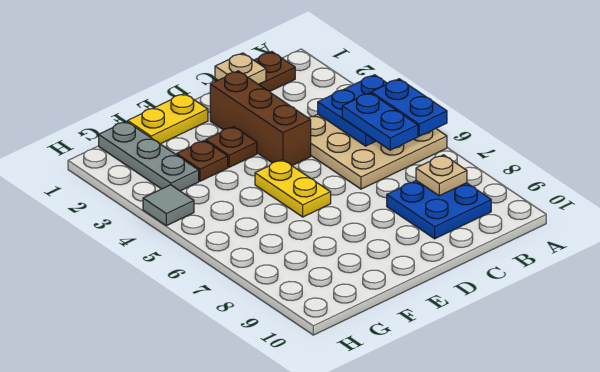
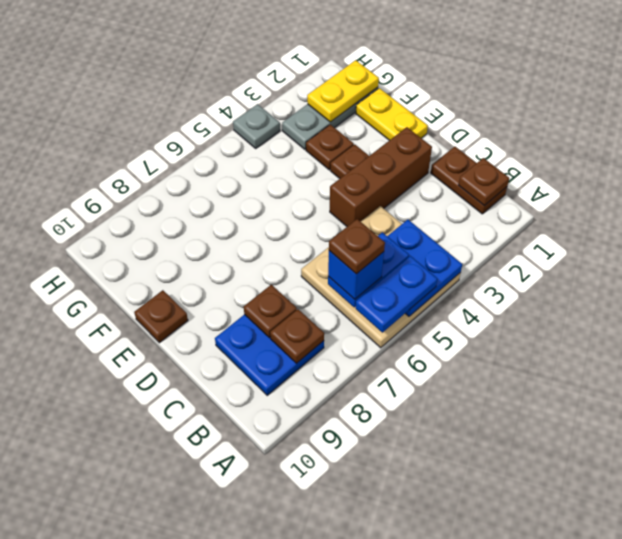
none -> brown 1x1 plate [459,158,509,206]
none -> blue 1x1 brick [328,251,384,299]
none -> brown 1x1 plate [329,219,385,274]
tan 1x1 plate [416,155,467,196] -> brown 1x1 plate [270,309,324,364]
tan 1x1 plate [215,53,266,84] -> none
none -> brown 1x1 plate [244,285,297,338]
yellow 1x2 plate [255,160,331,217] -> yellow 1x2 plate moved to [307,60,379,122]
none -> brown 1x1 plate [134,290,188,343]
grey 1x1 tile [143,185,194,226] -> grey 1x1 plate [233,104,280,148]

